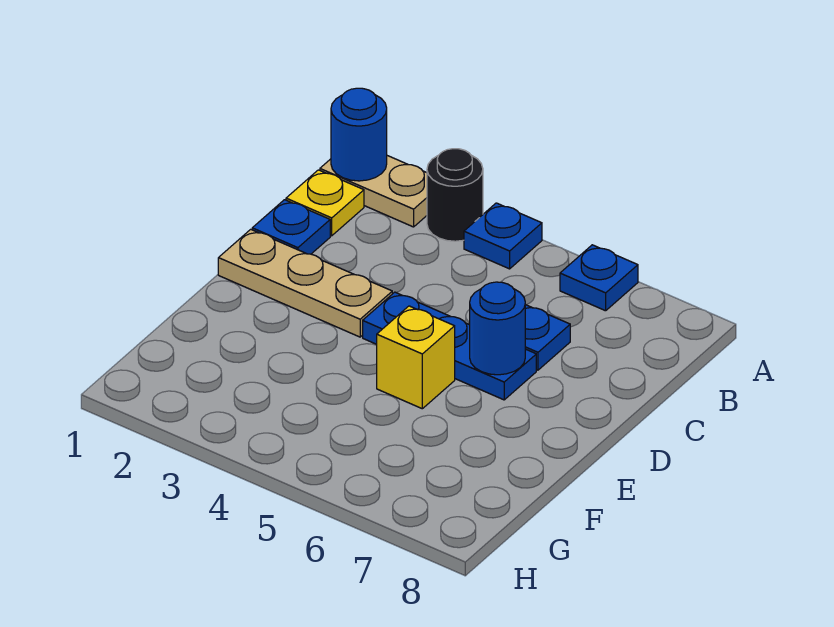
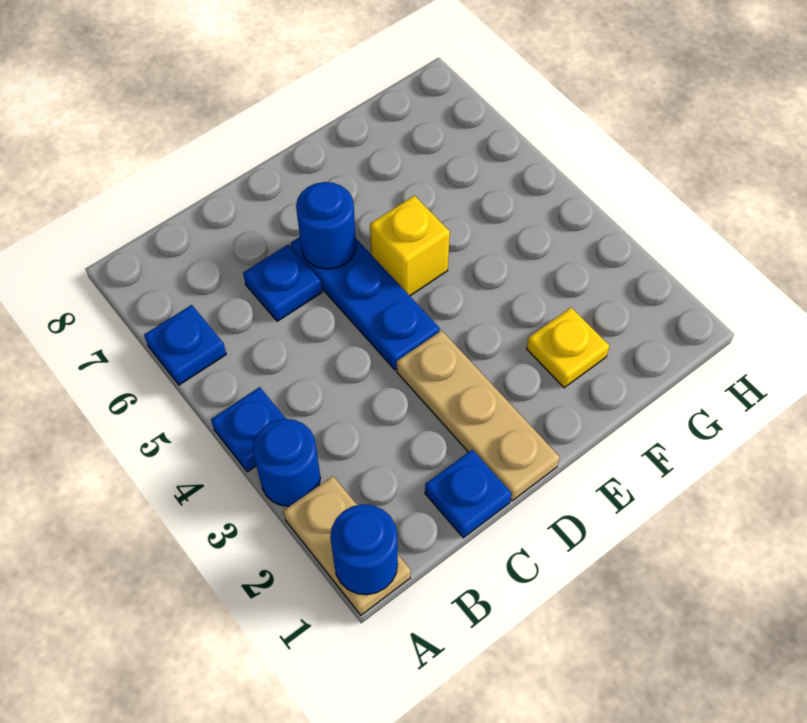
black 1x1 round brick [427,149,483,241] -> blue 1x1 round brick [253,419,321,506]
yellow 1x1 plate [286,170,364,236] -> yellow 1x1 plate moved to [527,308,610,388]

